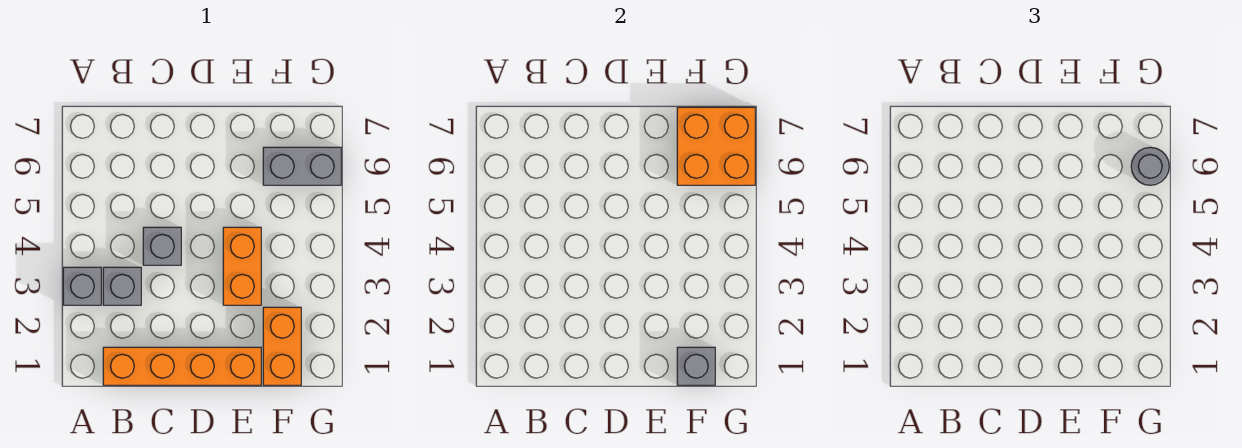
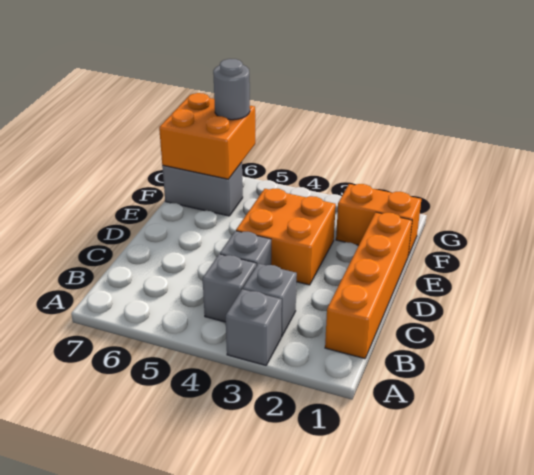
orange 1x2 brick [223,227,261,305] -> orange 2x2 brick [236,189,336,285]
grey 1x1 brick [677,347,715,385] -> grey 1x1 brick moved to [203,254,256,322]
grey 1x2 brick [263,147,341,185] -> grey 1x2 brick turned to [162,162,243,216]

